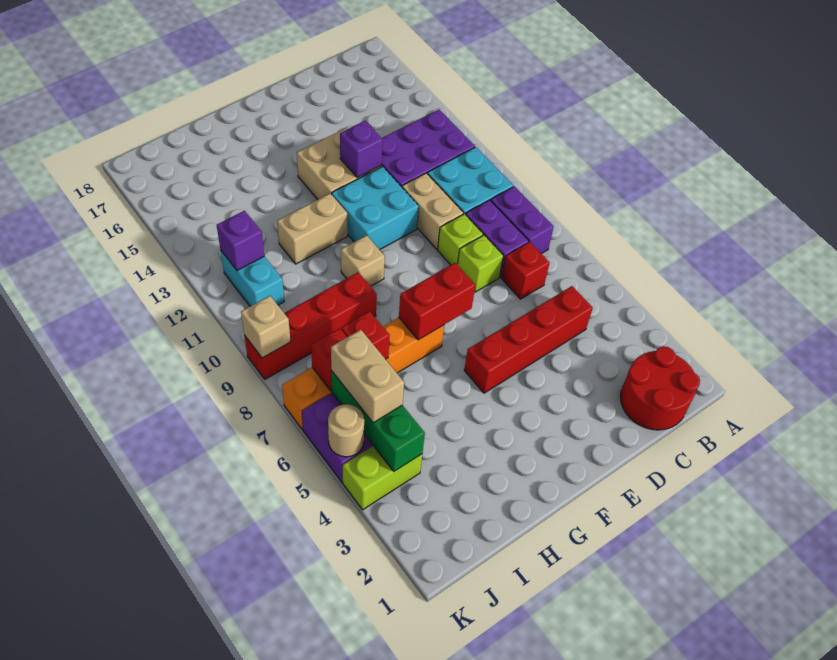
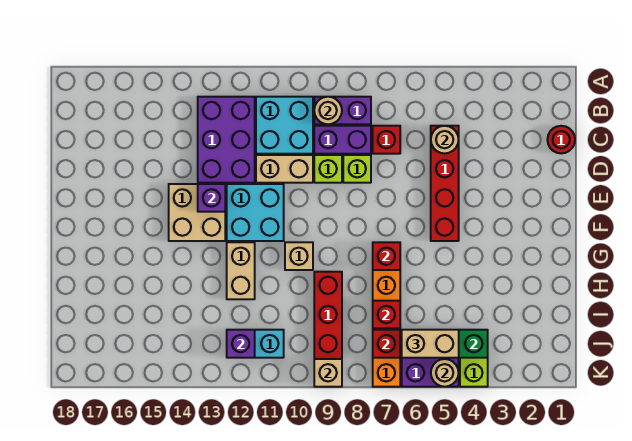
red 2x2 round brick [621,346,700,430] -> red 1x1 round brick [547,126,575,154]
none -> tan 1x1 round brick [314,97,342,124]
none -> tan 1x1 round brick [431,126,459,154]
red 1x2 brick [399,263,475,340] -> red 1x1 brick [373,242,400,270]

